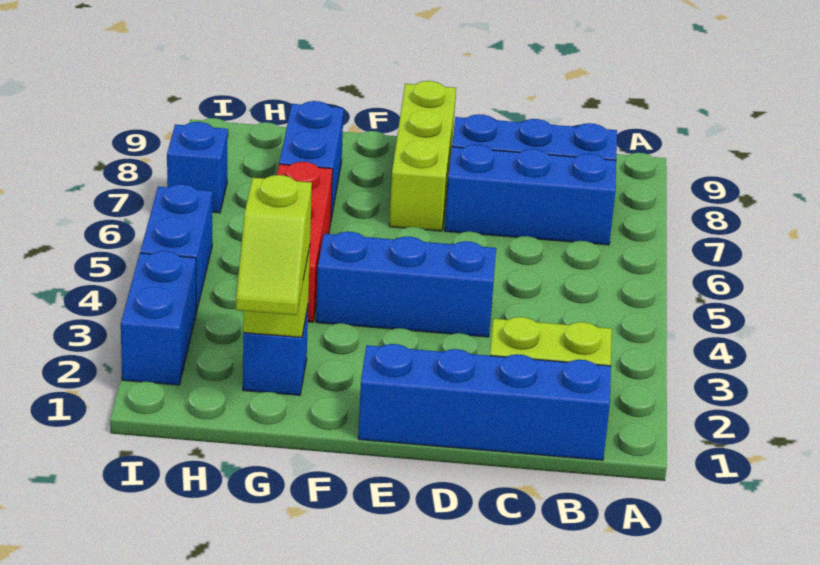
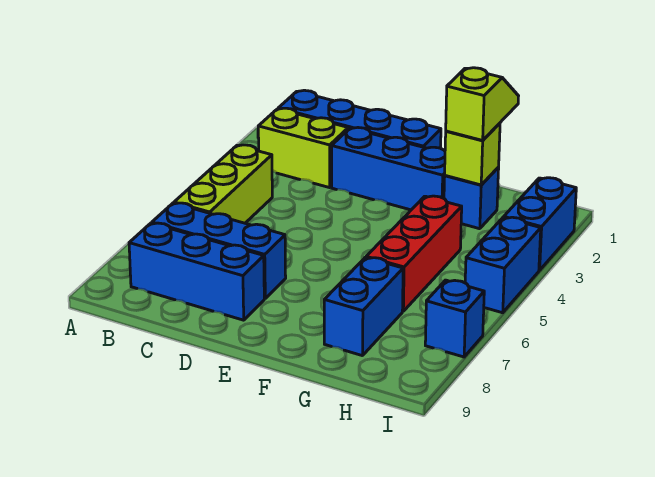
blue 1x3 brick [316,232,496,337] -> blue 1x3 brick moved to [332,128,445,210]
lime 1x3 brick [389,81,456,231] -> lime 1x3 brick moved to [174,145,272,223]

